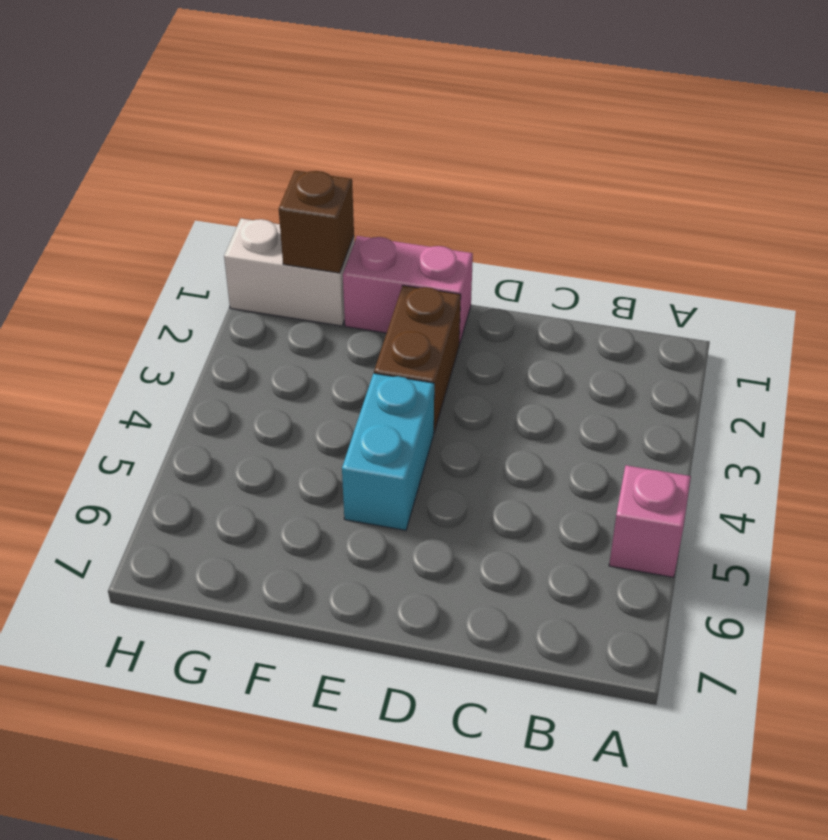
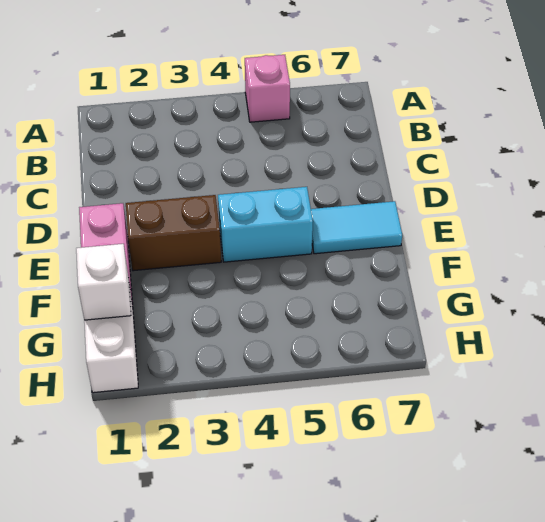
none -> cyan 1x2 tile [311,201,402,254]
brown 1x1 brick [279,171,354,273] -> white 1x1 brick [76,244,131,320]

